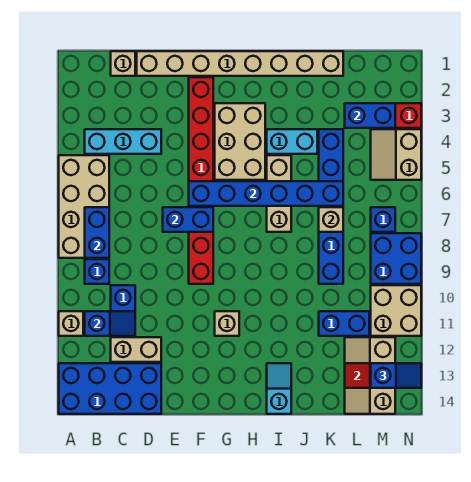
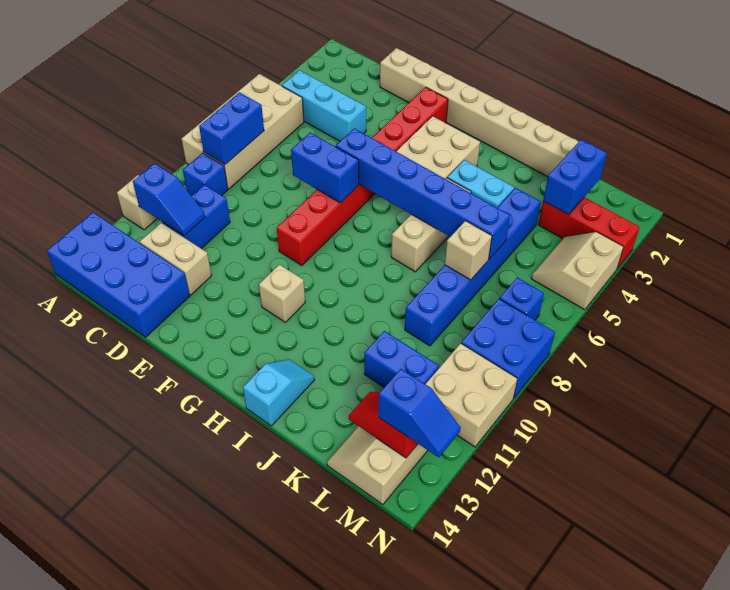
tan 1x1 brick [111,51,135,76] -> none
blue 1x2 brick [345,103,395,128] -> blue 1x2 brick turned to [543,140,607,215]

